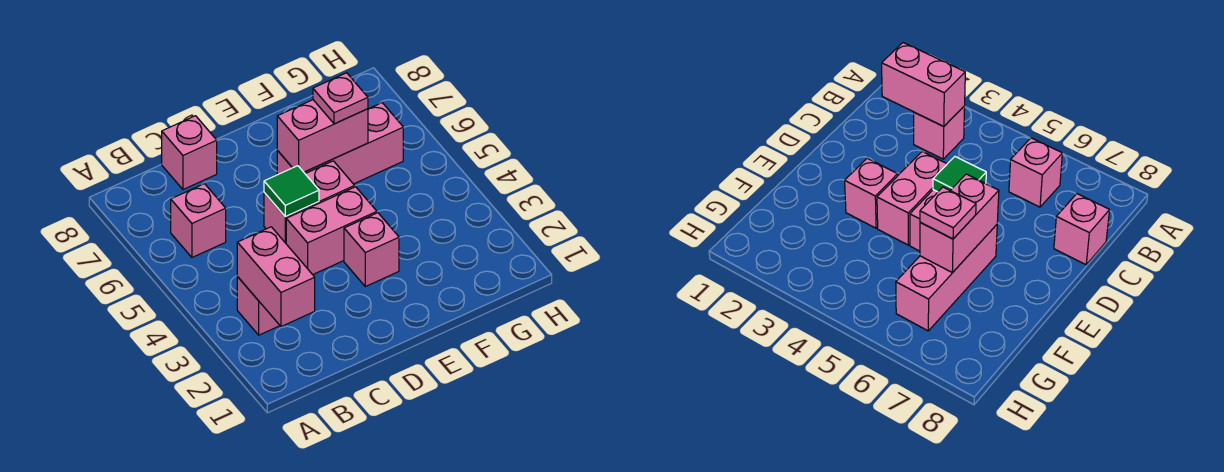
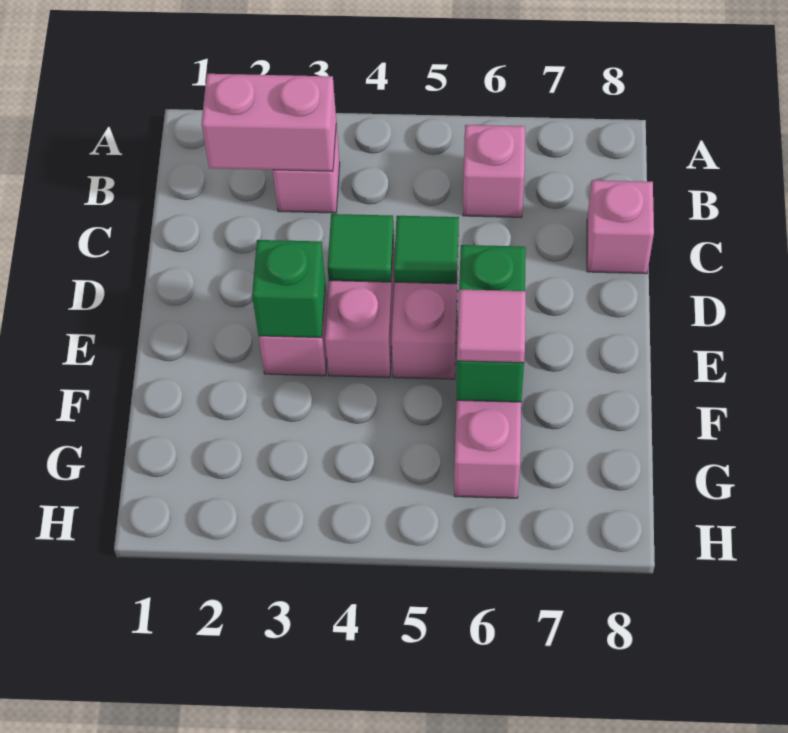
none -> green 1x1 tile [328,214,394,282]
none -> green 1x1 brick [252,240,325,338]
pink 1x2 brick [277,100,368,172] -> green 1x2 brick [457,245,526,402]
pink 1x1 plate [313,73,368,124] -> pink 1x1 tile [457,290,526,363]

